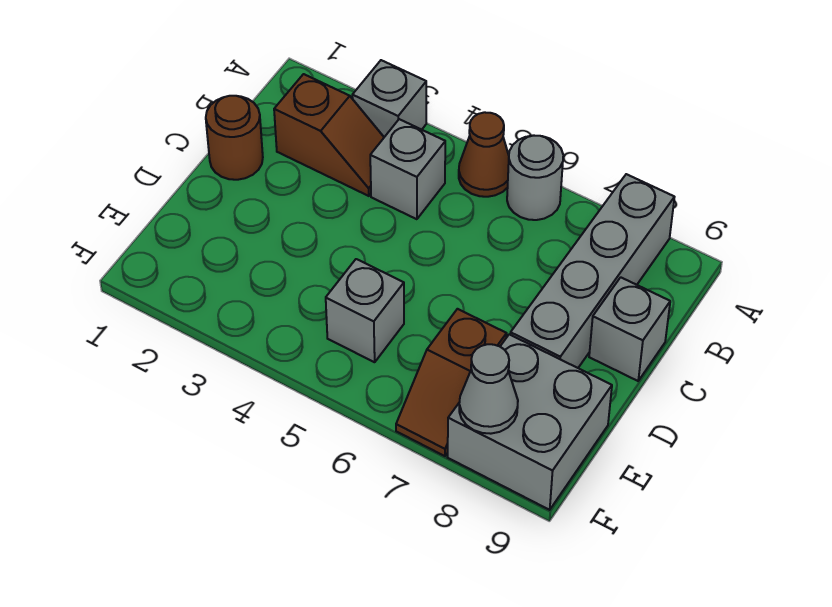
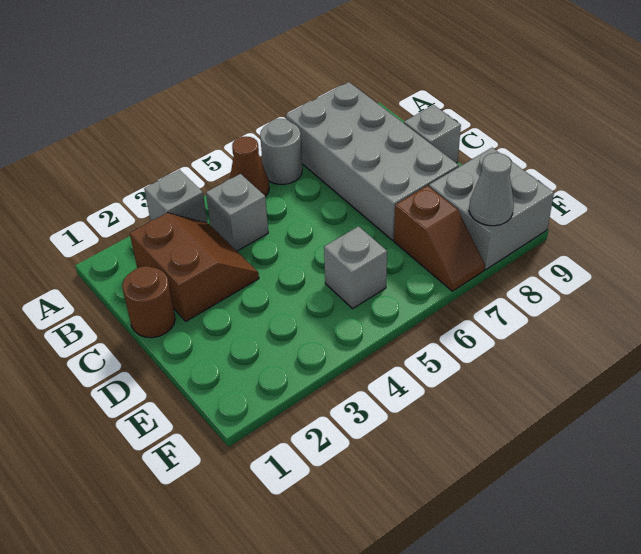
grey 1x4 brick [510,174,674,368] -> grey 2x4 brick [286,82,459,240]
brown 1x2 slope [274,74,384,196] -> brown 2x2 slope [130,213,259,321]

